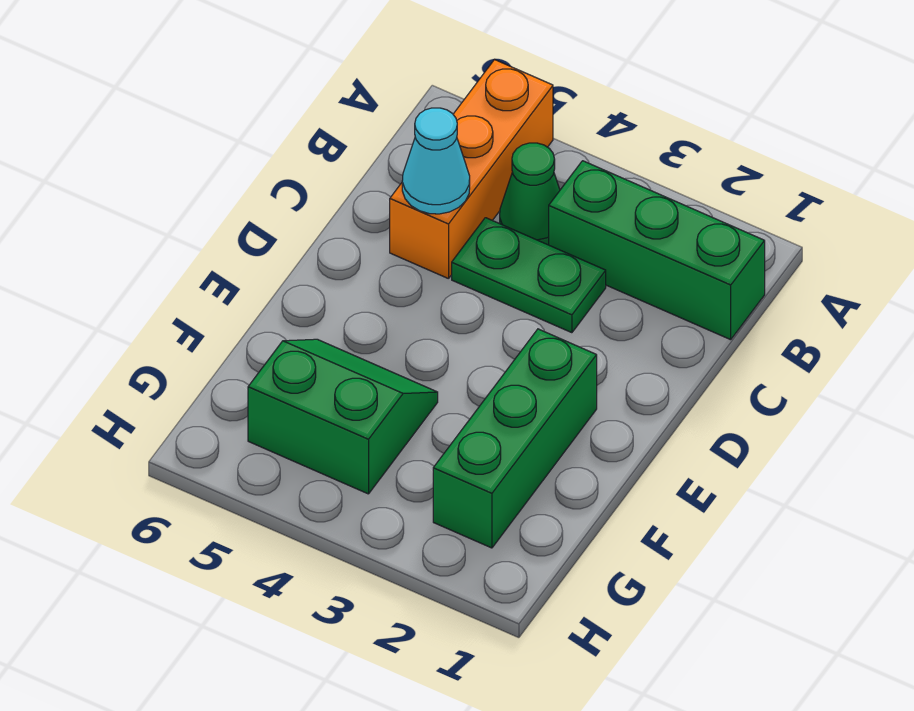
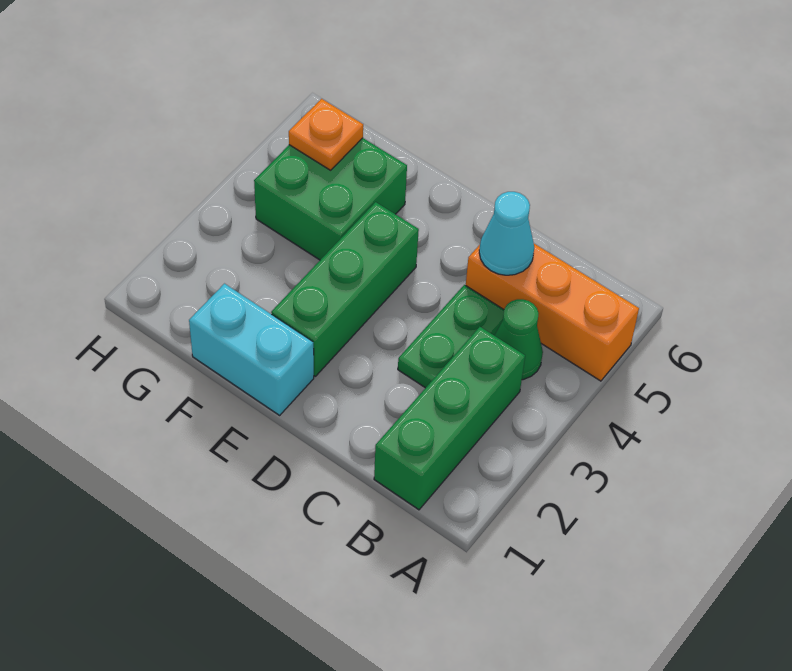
none -> cyan 1x2 brick [189,284,314,415]
green 1x3 brick [433,329,597,548] -> green 1x3 brick turned to [271,202,419,376]
green 2x2 slope [248,339,438,494] -> green 2x2 brick [254,138,407,260]
none -> orange 1x1 plate [289,99,363,170]

